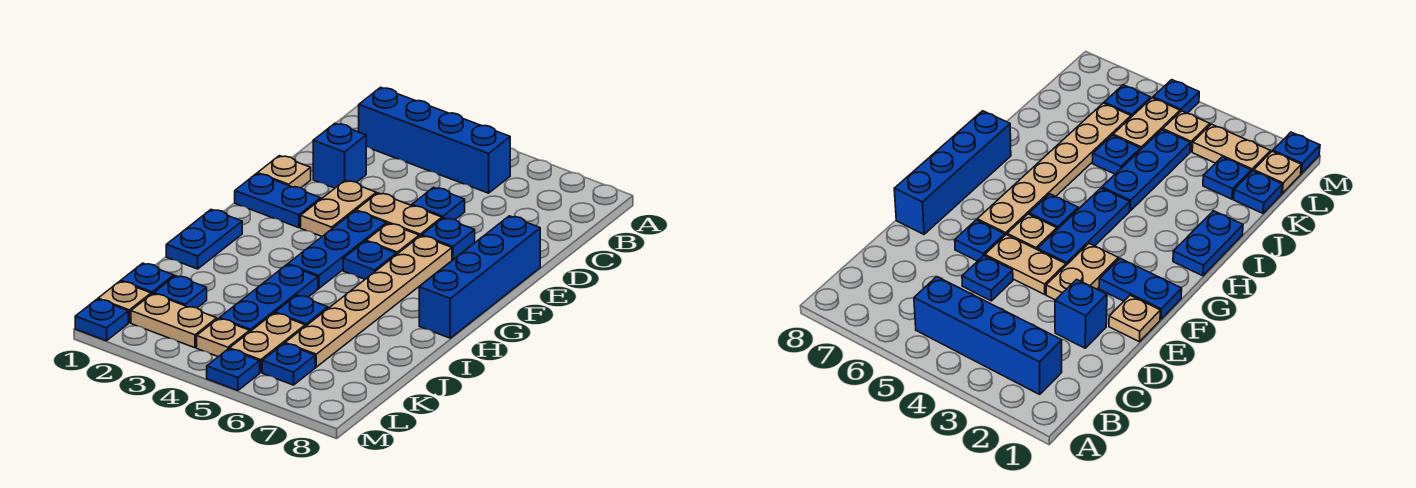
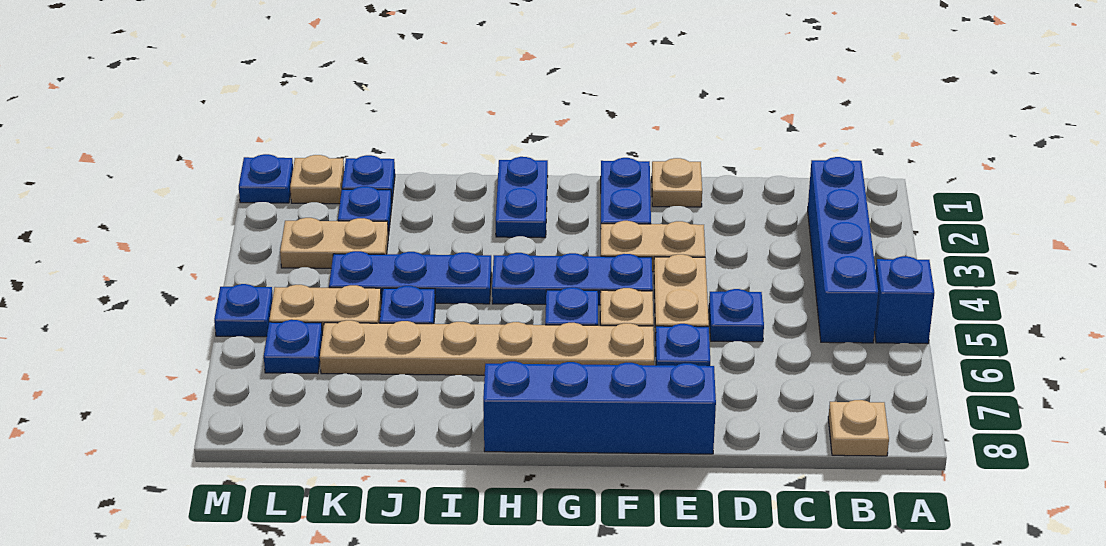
blue 1x1 brick [313,123,366,188] -> blue 1x1 brick moved to [875,256,934,344]
blue 1x2 plate [166,210,242,269] -> blue 1x2 plate turned to [496,157,548,238]
tan 1x2 plate [131,294,217,348] -> tan 1x2 plate turned to [280,218,388,268]
tan 1x1 plate [197,319,250,357] -> tan 1x1 plate moved to [828,400,889,456]

